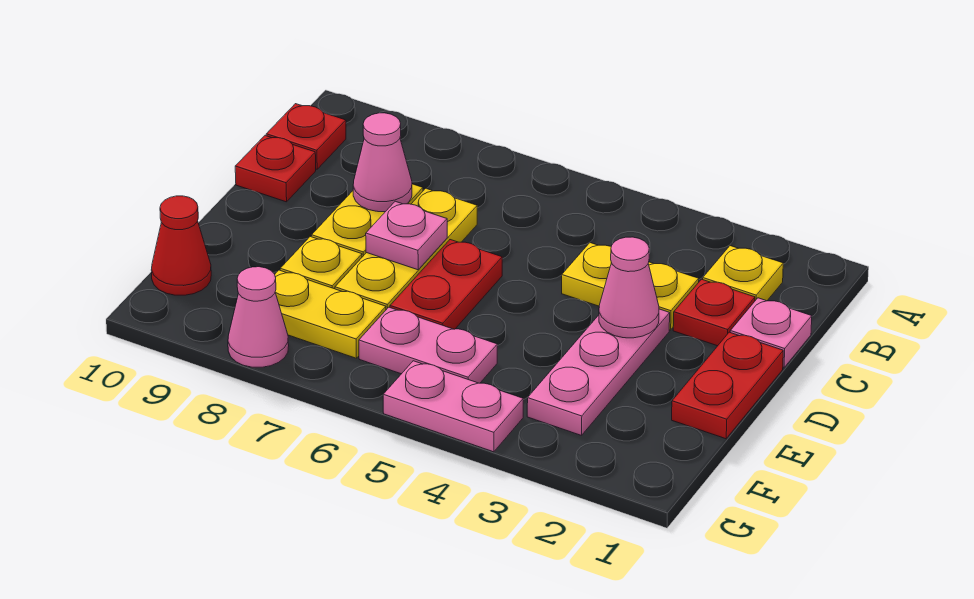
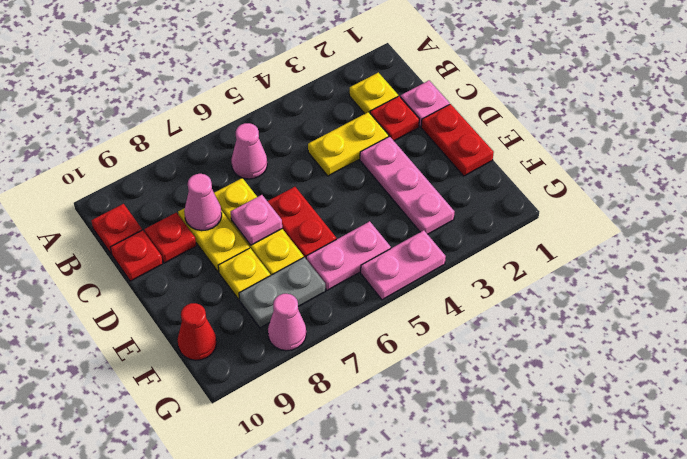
none -> red 1x1 plate [145,213,196,263]
pink 1x1 cone [599,237,659,338] -> pink 1x1 cone moved to [231,123,267,179]
yellow 1x2 plate [275,270,386,358] -> grey 1x2 plate [239,257,325,328]

